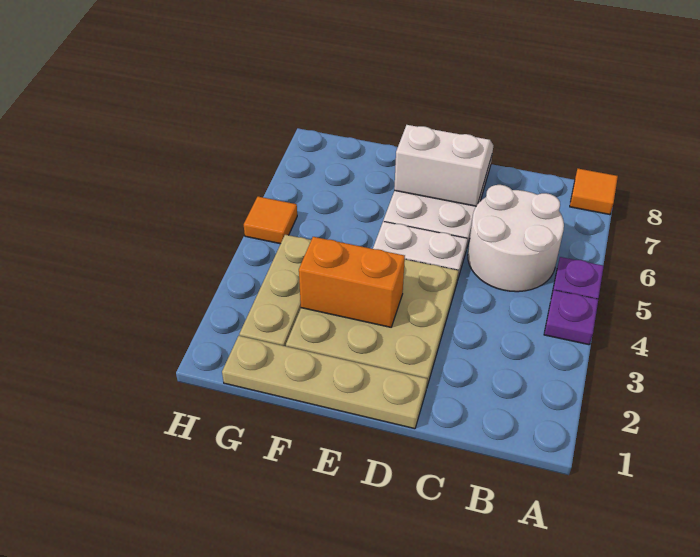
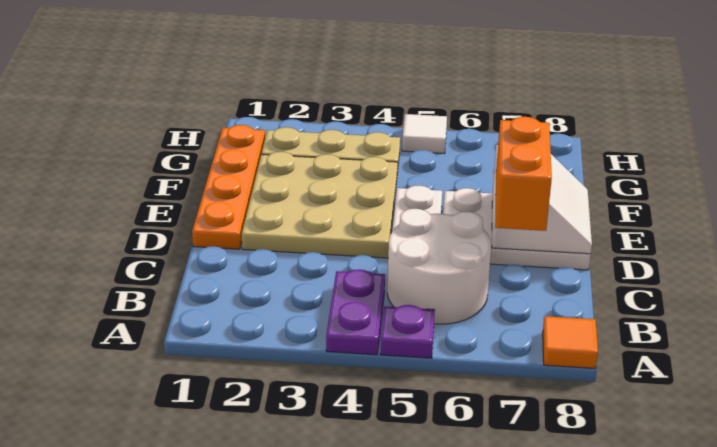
purple 1x1 plate [544,290,598,345] -> purple 1x2 plate [326,269,385,355]
tan 1x4 plate [222,336,427,429] -> orange 1x4 plate [192,125,265,249]
orange 1x2 brick [299,237,405,327] -> orange 1x2 brick moved to [495,117,552,231]
orange 1x1 tile [244,197,297,244] -> white 1x1 tile [402,114,447,154]

